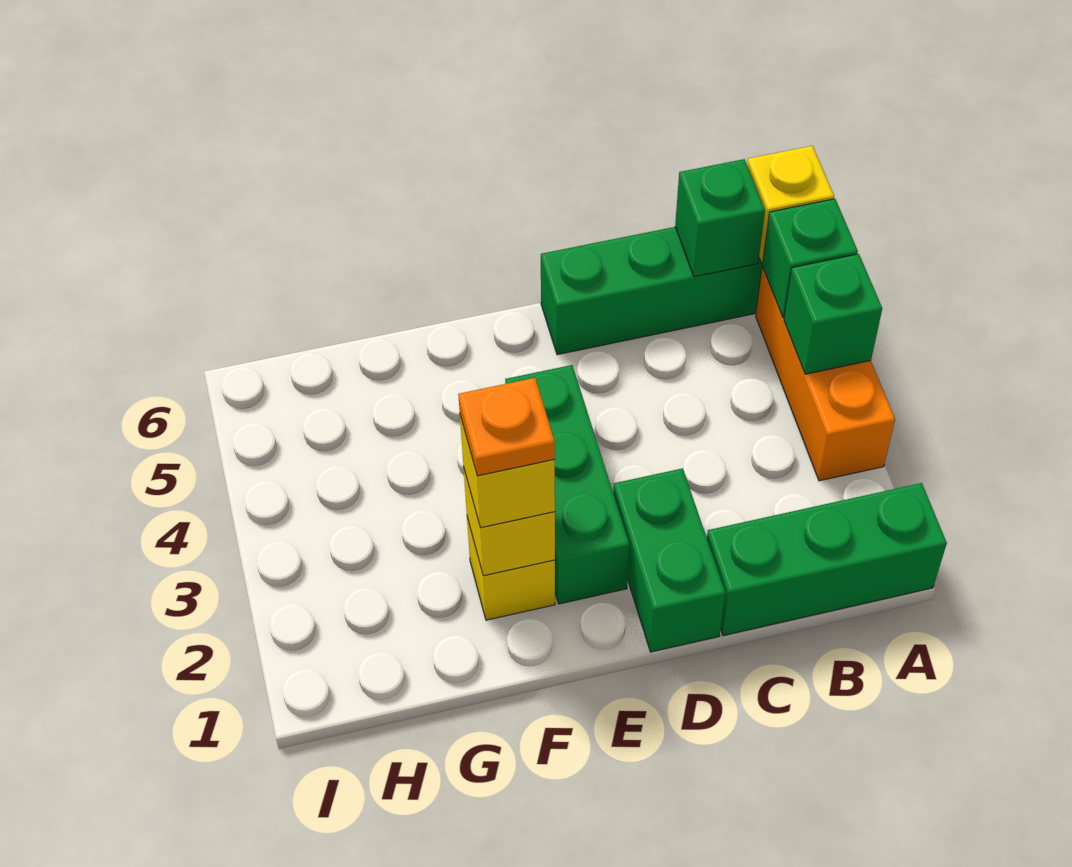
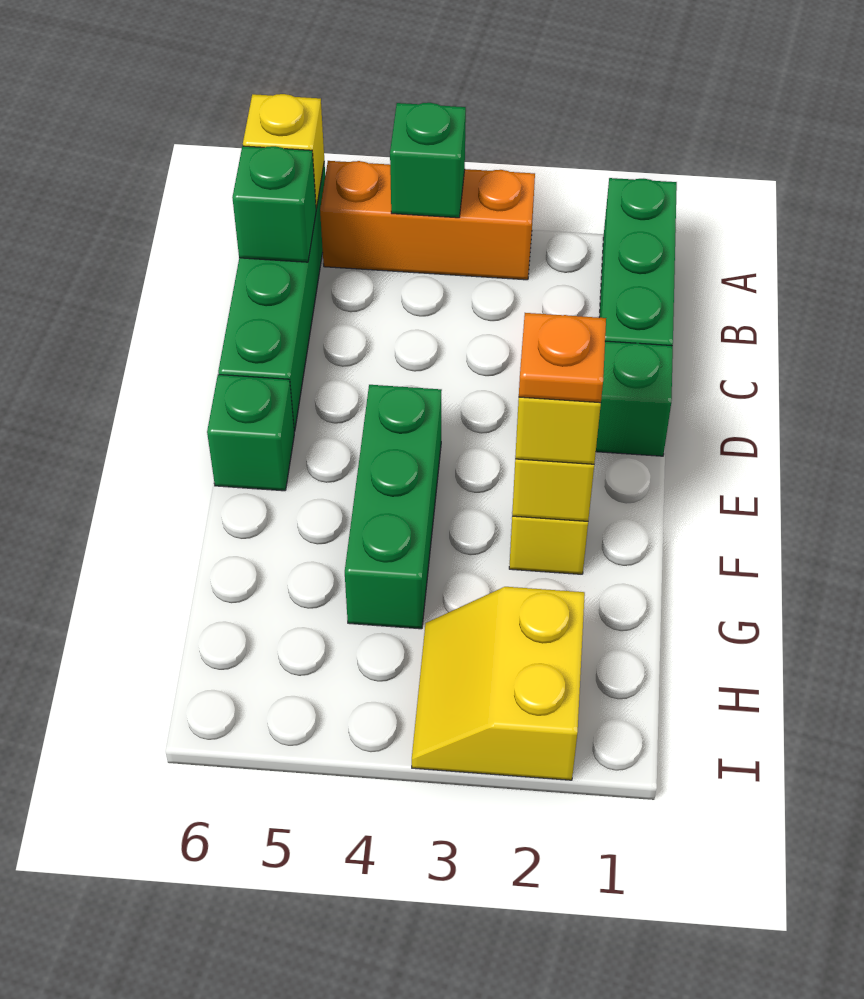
green 1x1 brick [762,199,858,318] -> green 1x1 brick moved to [207,375,294,491]
green 1x3 brick [505,365,629,604] -> green 1x3 brick turned to [345,385,442,629]
none -> yellow 2x2 slope [412,587,585,780]

